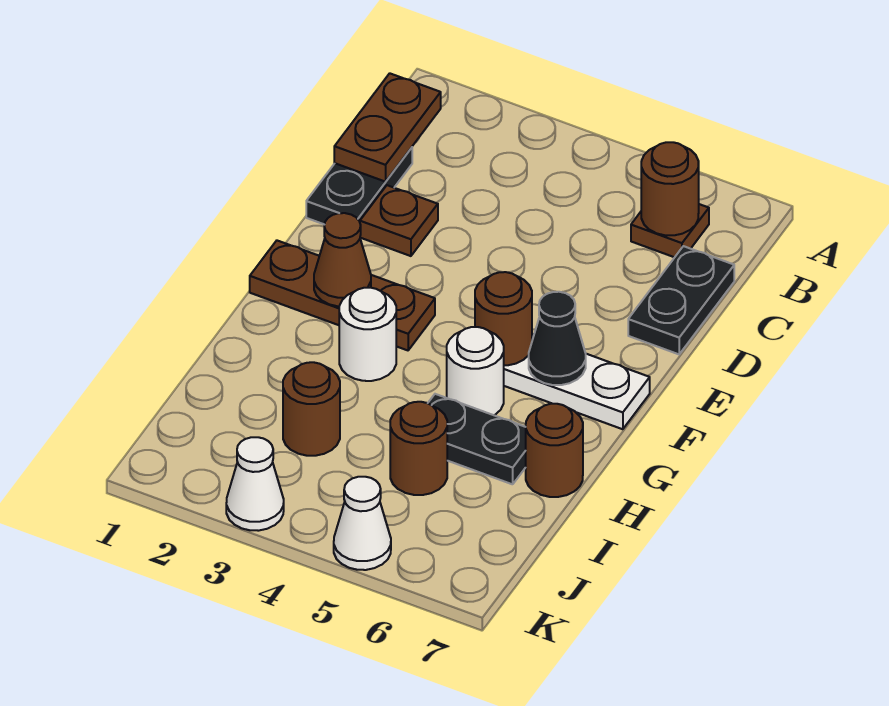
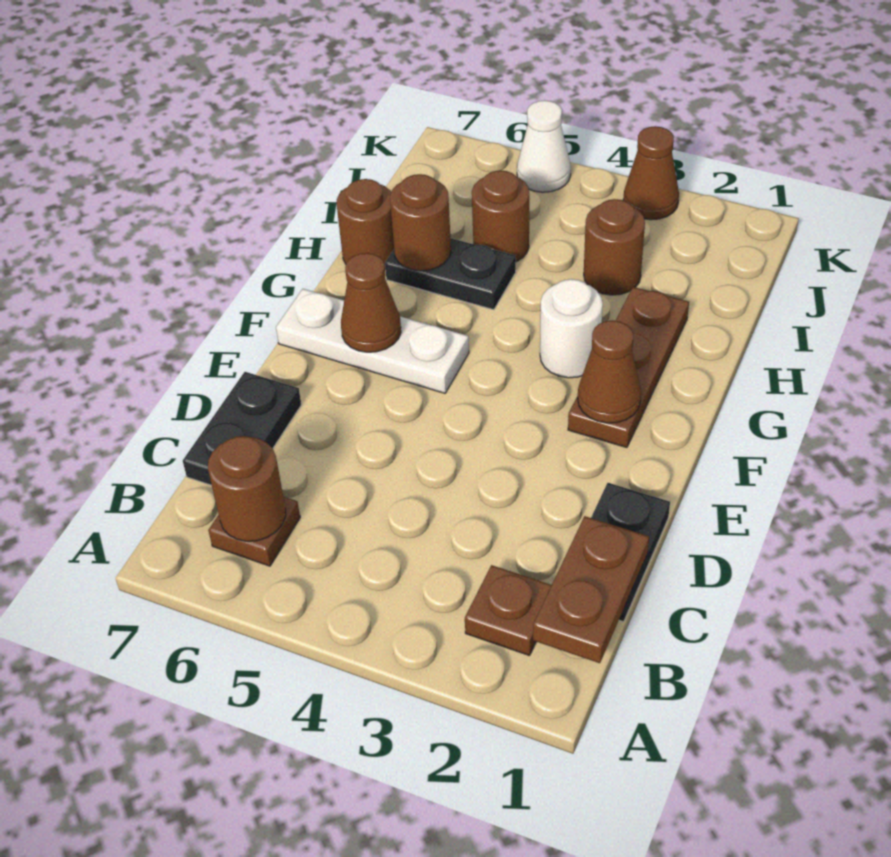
brown 1x1 plate [360,185,438,256] -> brown 1x1 plate moved to [465,565,552,656]
brown 1x3 plate [250,241,435,350] -> brown 1x3 plate turned to [568,287,689,448]
brown 1x1 round brick [475,272,532,365] -> brown 1x1 round brick moved to [390,174,451,271]
black 1x1 cone [529,292,586,385] -> brown 1x1 cone [341,253,401,352]
white 1x1 round brick [447,327,504,415] -> none
white 1x1 cone [226,437,284,531] -> brown 1x1 cone [623,126,679,220]

